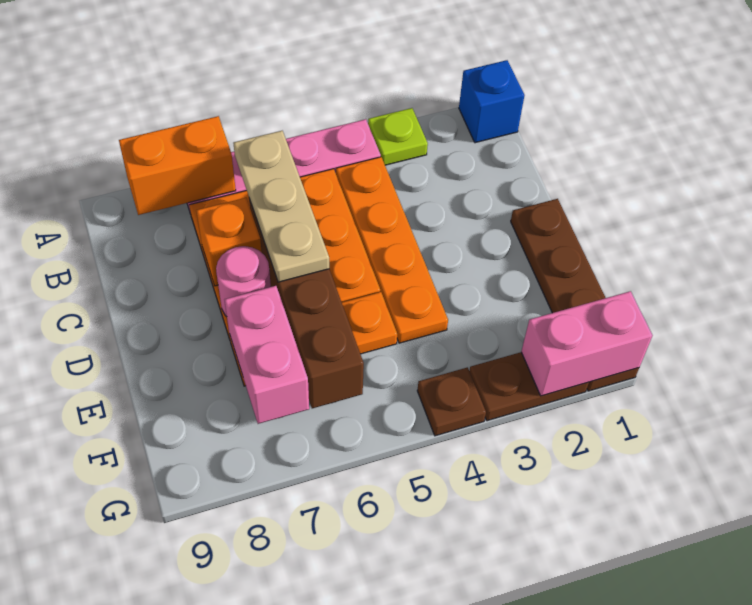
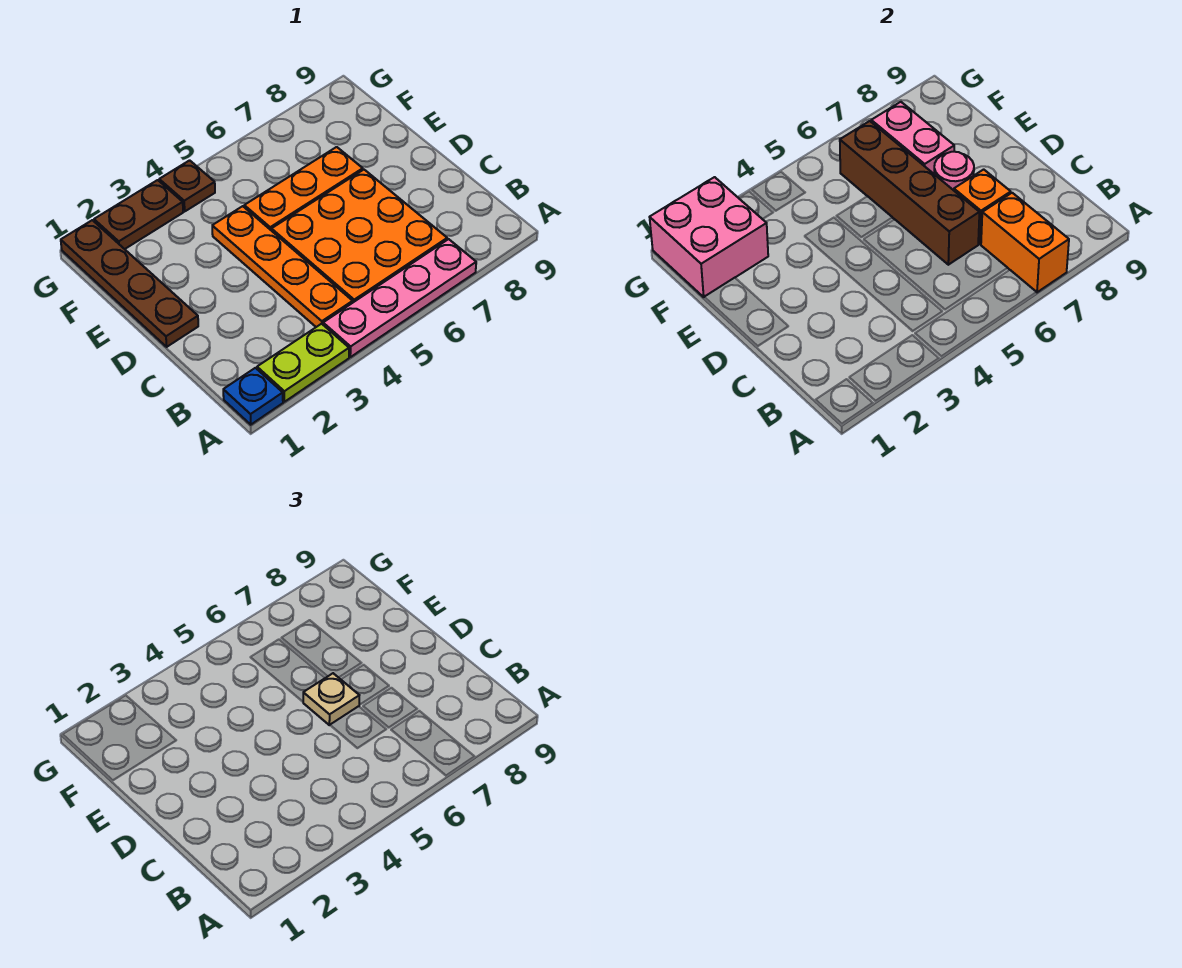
blue 1x1 brick [459,60,525,143] -> blue 1x1 plate [223,368,283,425]
lime 1x1 plate [368,108,428,165] -> lime 1x2 plate [257,324,349,402]
orange 1x2 brick [119,116,236,215] -> orange 1x2 brick turned to [981,193,1069,292]
tan 1x3 plate [234,131,329,282] -> tan 1x1 plate [303,673,359,725]
pink 1x2 brick [521,291,653,396] -> pink 2x2 brick [650,177,768,297]

